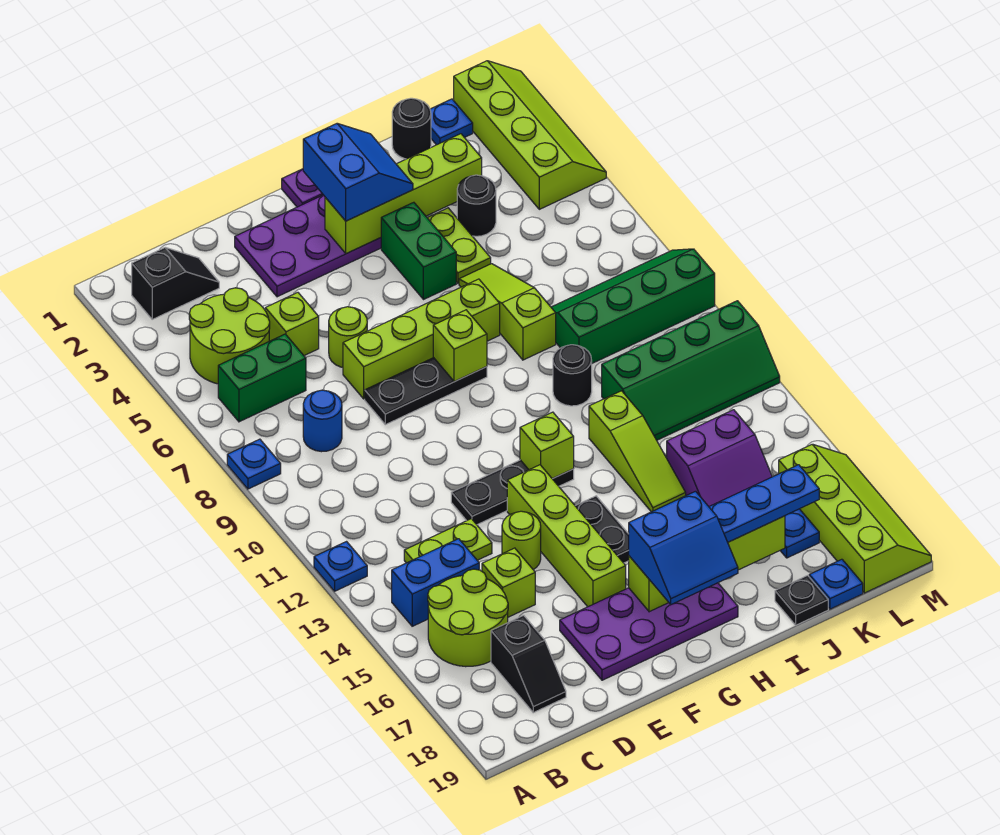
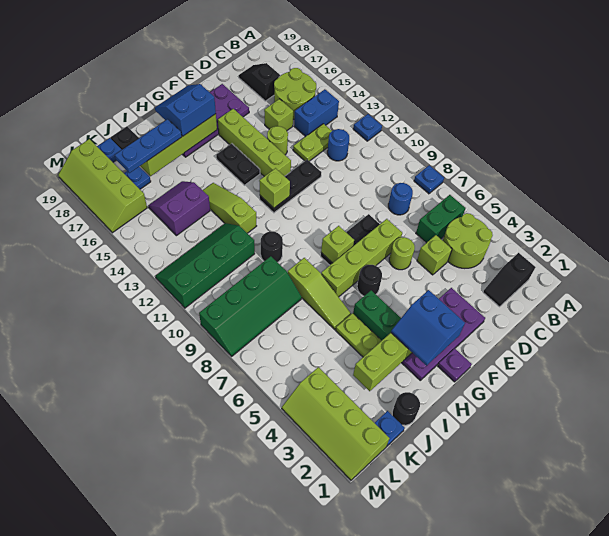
none -> blue 1x1 round brick [327,129,349,161]
black 1x1 round brick [457,175,496,236] -> black 1x1 round brick moved to [357,265,382,296]

